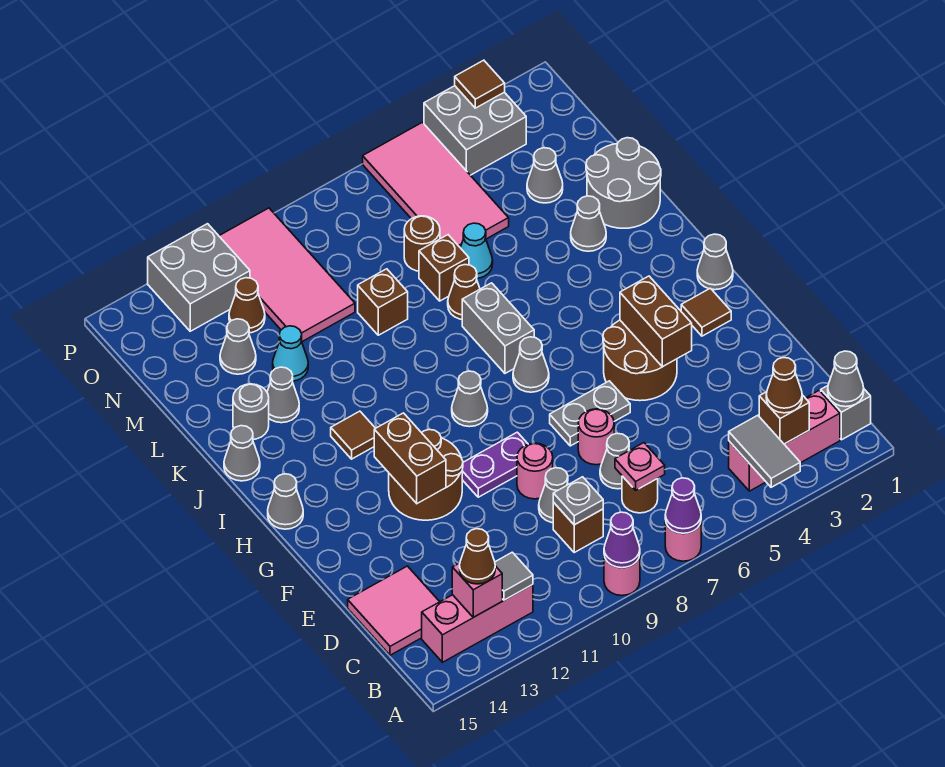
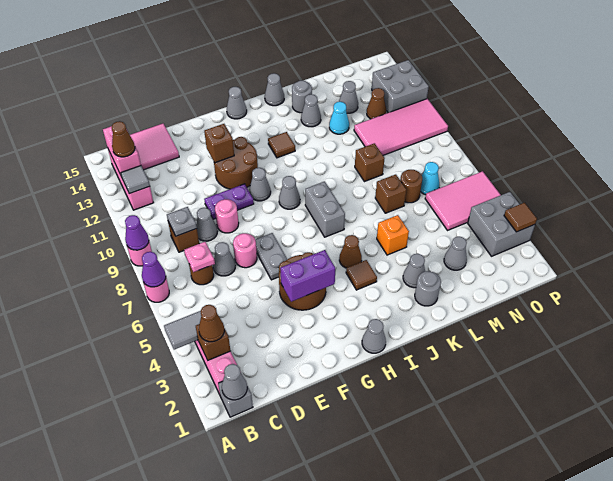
pink 1x1 brick [452,563,502,617] -> pink 1x2 brick [103,126,141,175]
brown 1x2 brick [620,276,692,367] -> purple 1x2 brick [280,250,335,302]
purple 1x2 plate [462,432,528,497] -> purple 1x2 plate turned to [204,184,254,219]
brown 1x2 brick [374,413,446,503] -> brown 1x1 brick [204,124,234,163]
brown 1x1 tile [681,288,731,336] -> brown 1x1 tile moved to [346,260,377,290]
grey 1x1 cone [513,337,549,392] -> grey 1x1 cone moved to [249,168,271,201]
grey 1x2 brick [462,283,534,373] -> grey 1x2 brick turned to [305,181,345,237]
grey 2x2 round brick [586,138,661,228] -> grey 1x1 round brick [415,271,441,306]
none -> orange 1x1 brick [377,215,409,255]
brown 1x1 cone [448,265,480,319] -> brown 1x1 cone moved to [339,235,362,268]
cyan 1x1 cone [460,223,493,278] -> cyan 1x1 cone moved to [420,162,439,195]
pink 2x4 tile [363,122,509,247] -> pink 2x3 tile [425,171,500,230]

